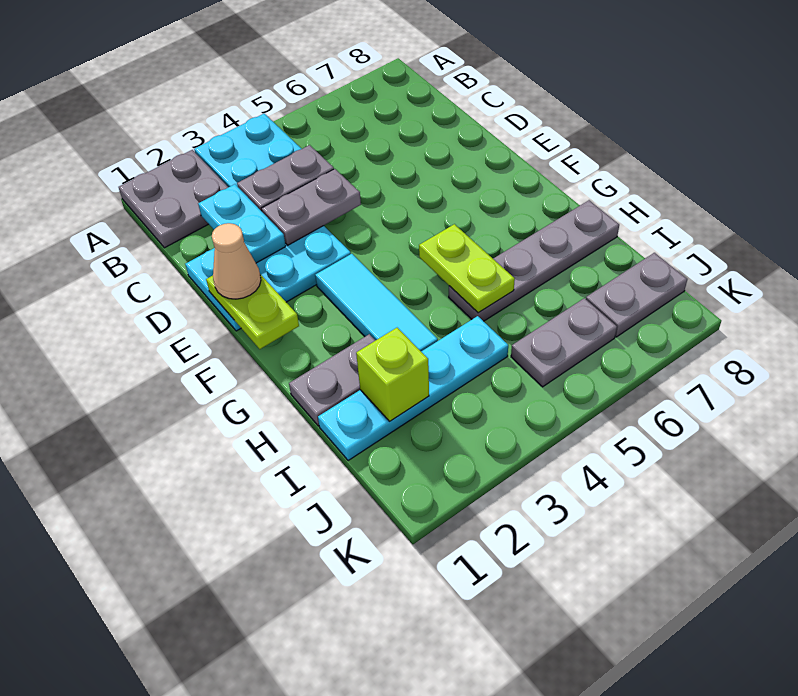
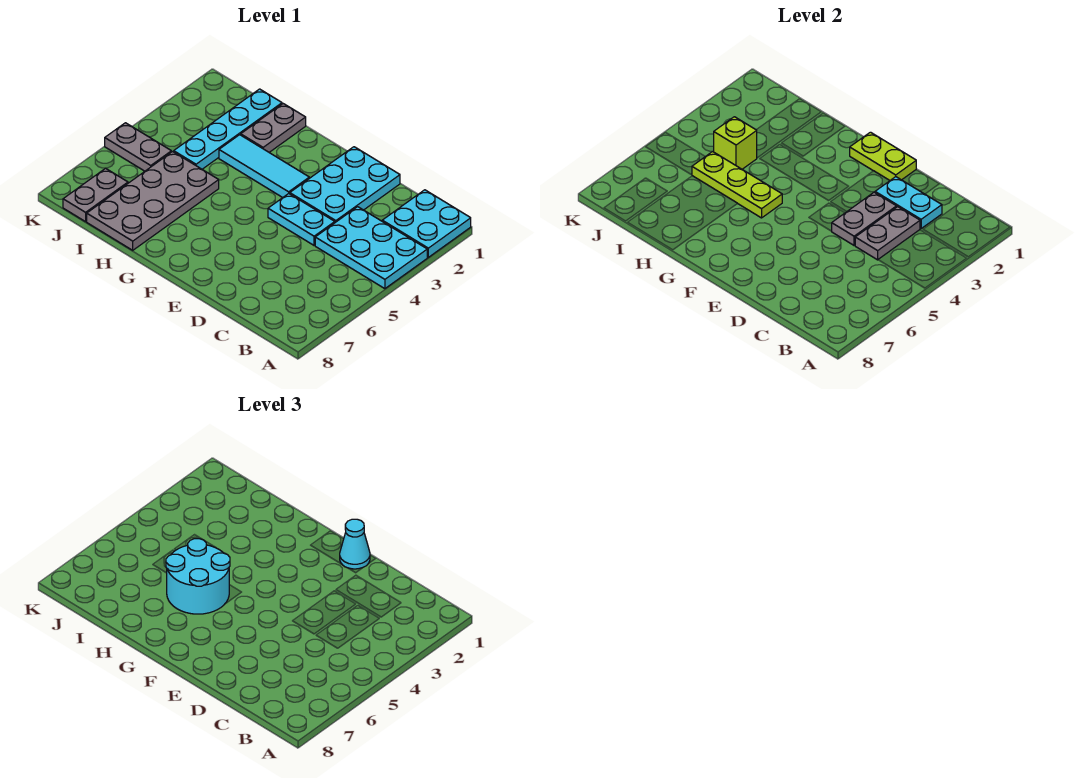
grey 2x2 plate [119,150,228,248] -> cyan 2x2 plate [382,190,471,257]
none -> cyan 1x2 plate [268,194,335,245]
tan 1x1 cone [212,223,261,299] -> cyan 1x1 cone [340,519,370,569]
lime 1x2 plate [419,224,515,313] -> lime 1x3 plate [692,152,782,218]
none -> cyan 2x2 round brick [166,539,230,614]
grey 1x4 plate [449,200,619,321] -> grey 2x4 plate [87,152,219,250]
lime 1x1 brick [356,328,429,421] -> lime 1x1 brick moved to [714,117,757,169]
grey 1x2 plate [511,298,617,387] -> grey 1x2 plate turned to [105,123,171,171]

